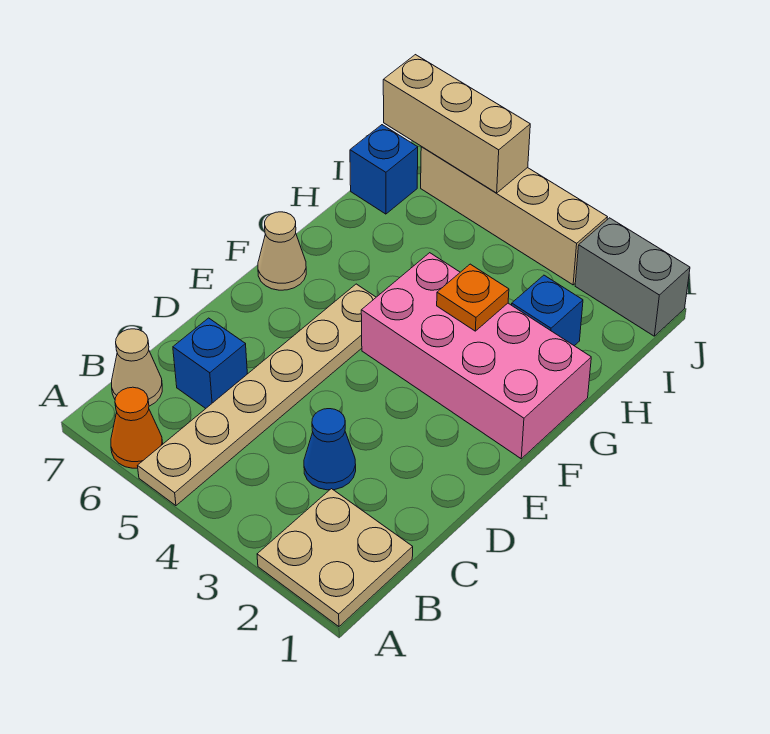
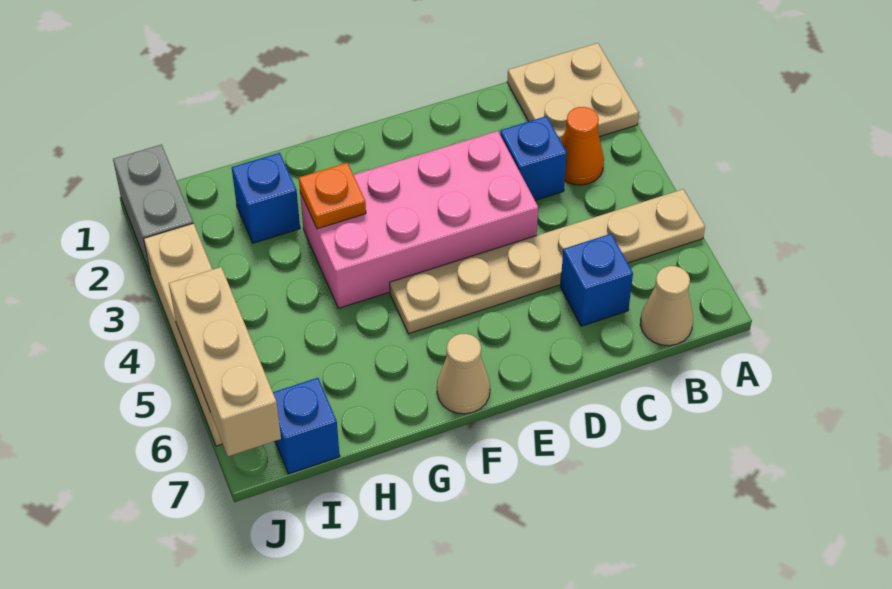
orange 1x1 cone [111,387,163,468] -> orange 1x1 cone moved to [561,107,604,185]
blue 1x1 cone [304,409,356,490] -> blue 1x1 brick [500,116,567,200]
pink 2x4 brick [361,253,591,459] -> pink 2x4 brick turned to [300,131,538,308]

